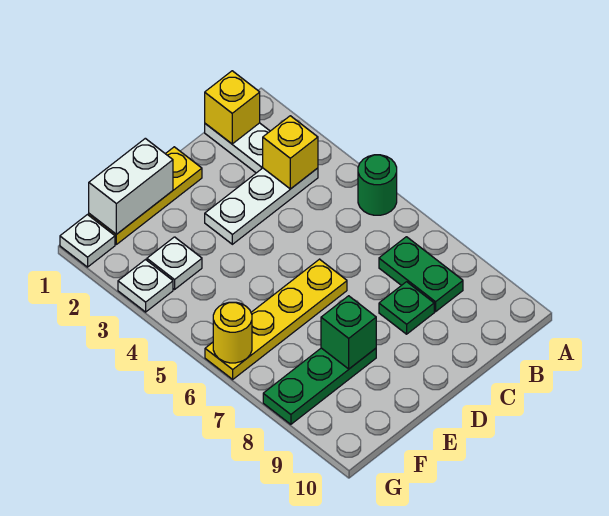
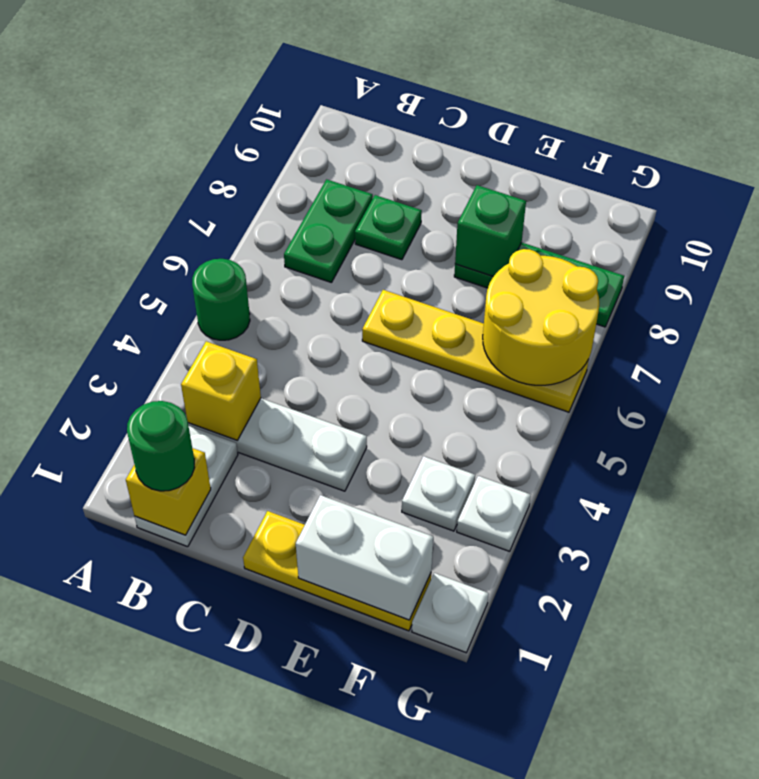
none -> green 1x1 round brick [127,401,194,491]
yellow 1x1 round brick [213,302,252,363] -> yellow 2x2 round brick [483,249,599,385]

